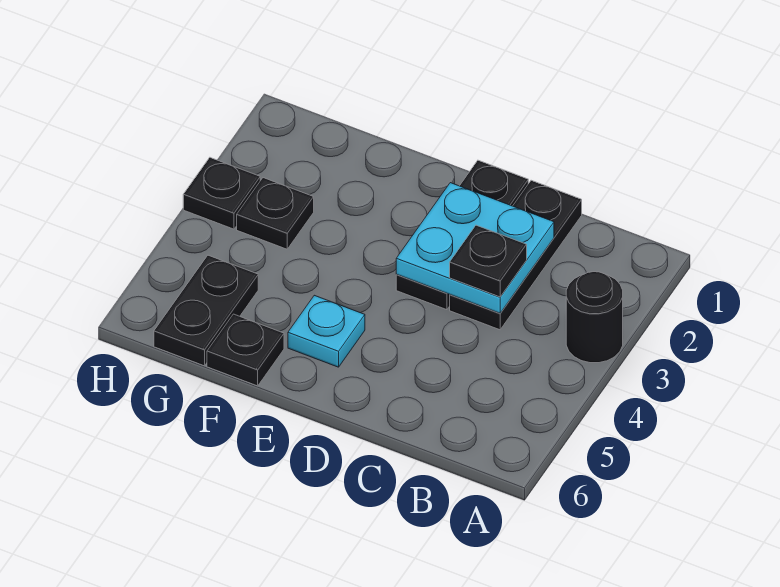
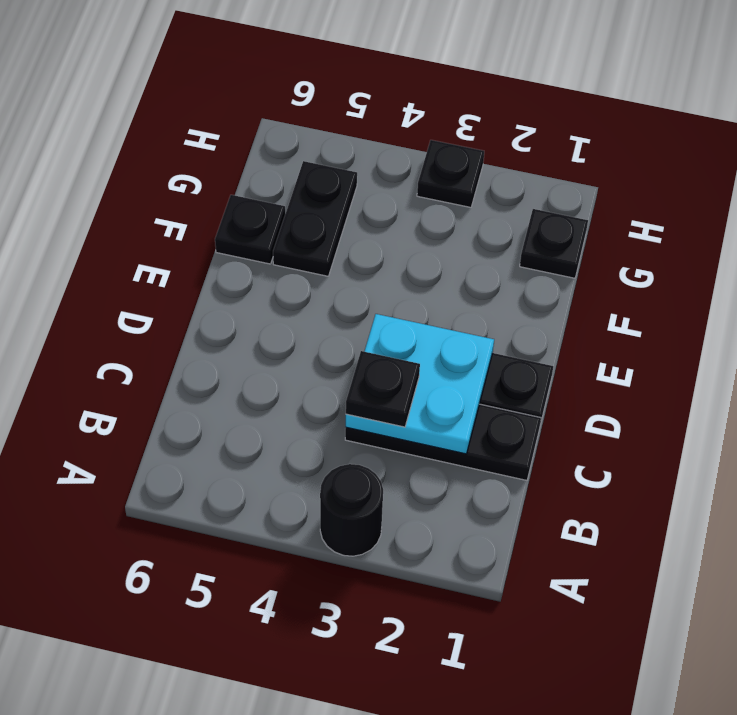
cyan 1x1 plate [288,295,365,367] -> none
black 1x1 plate [237,178,314,249] -> black 1x1 plate moved to [520,209,588,278]
black 1x2 plate [154,255,258,366] -> black 1x2 plate turned to [273,161,357,276]

